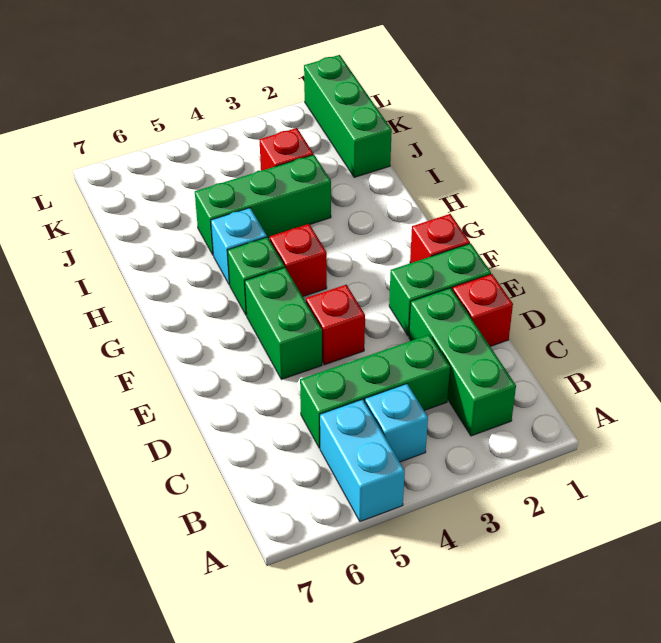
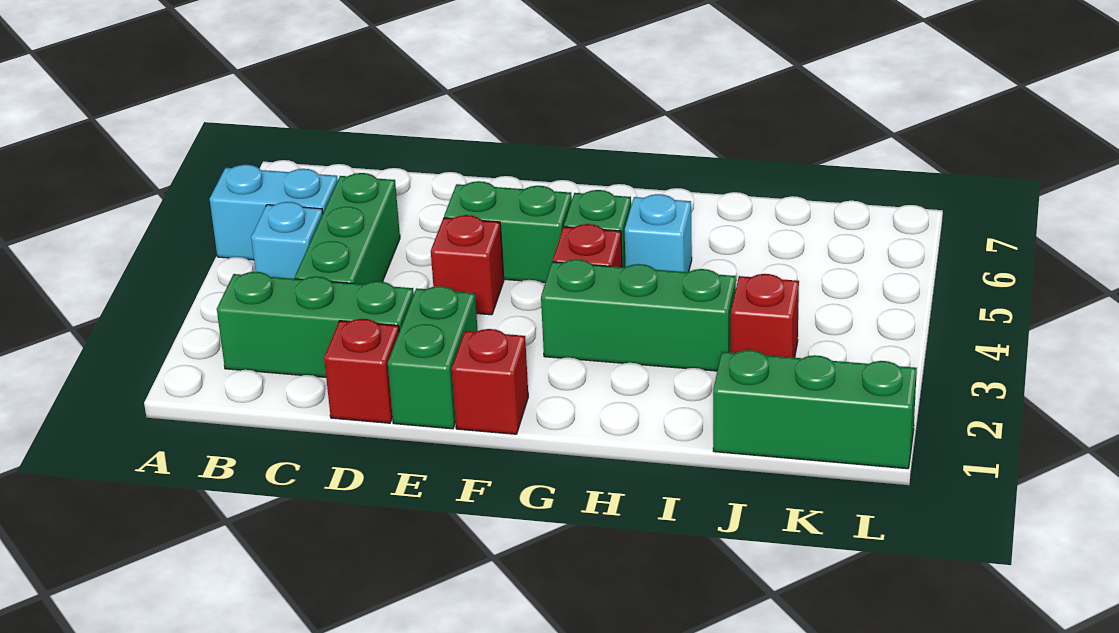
green 1x3 brick [195,155,331,255] -> green 1x3 brick turned to [541,259,736,371]

